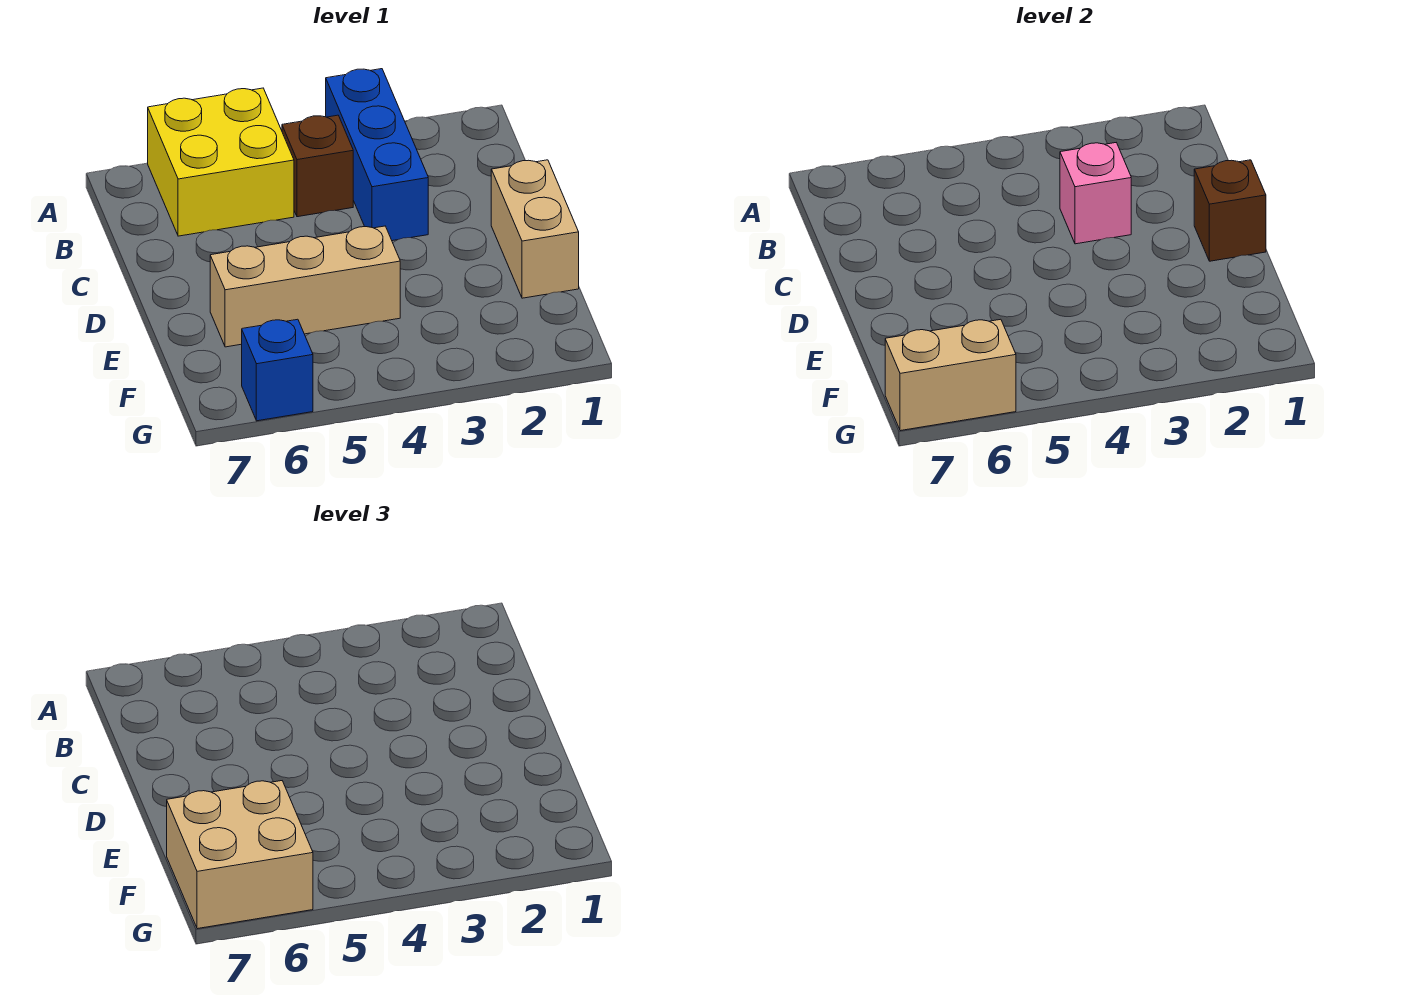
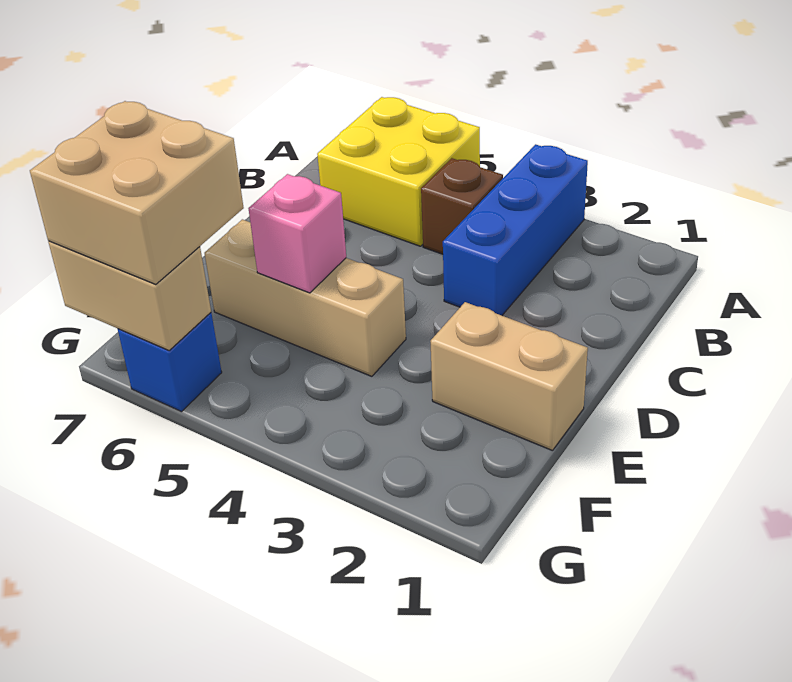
pink 1x1 brick [1060,143,1131,244] -> pink 1x1 brick moved to [248,174,346,293]
tan 1x2 brick [491,160,579,298] -> tan 1x2 brick turned to [430,302,588,451]
brown 1x1 brick [1194,160,1266,261] -> none

